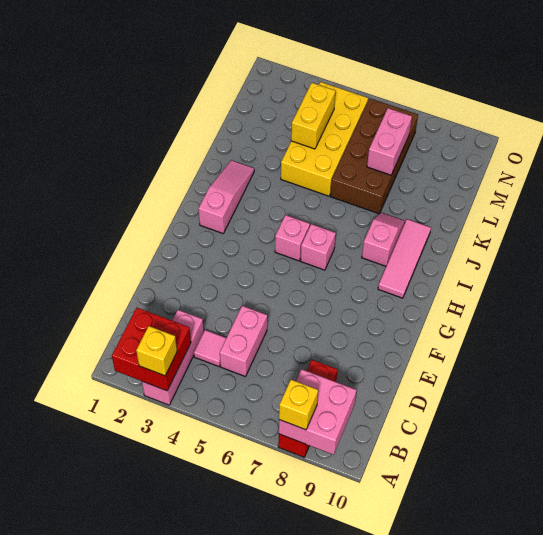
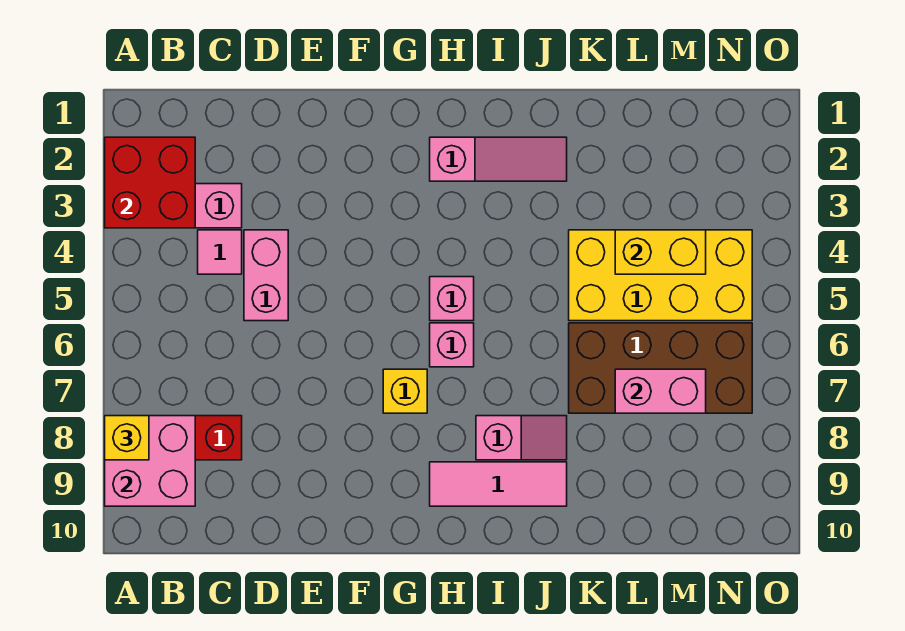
yellow 1x1 brick [136,326,177,376] -> yellow 1x1 brick moved to [383,369,427,413]
pink 1x2 brick [220,306,267,377] -> pink 1x2 brick turned to [244,230,288,321]

